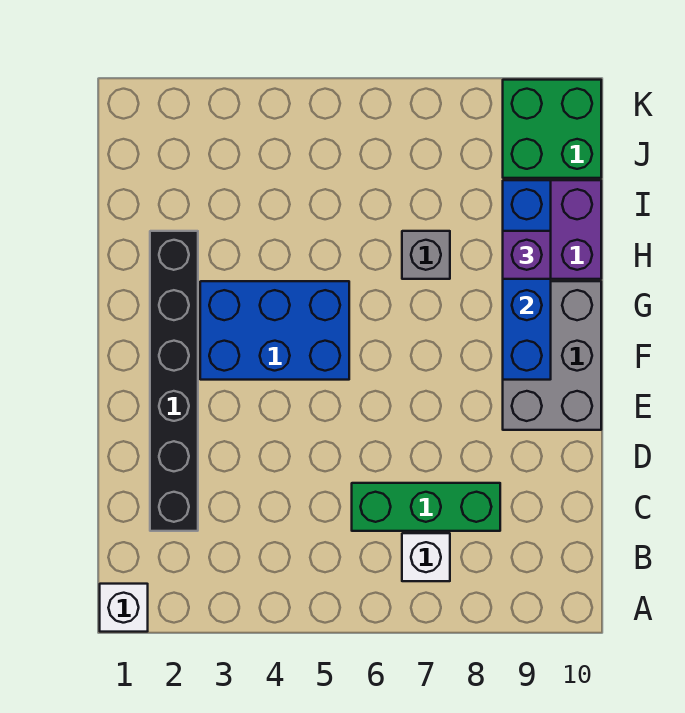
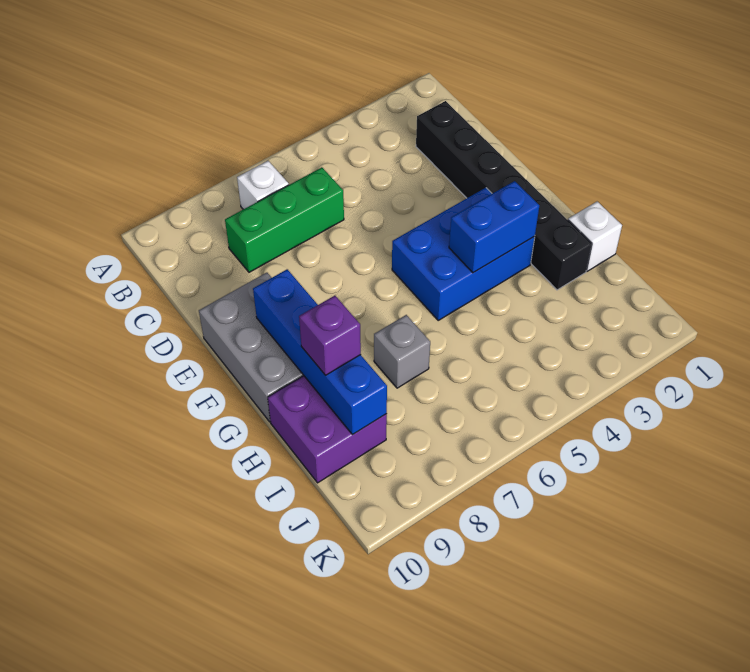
white 1x1 brick [100,584,148,632] -> white 1x1 brick moved to [568,202,622,271]
none -> blue 1x2 brick [449,181,539,273]
green 2x2 brick [503,80,601,178] -> none

